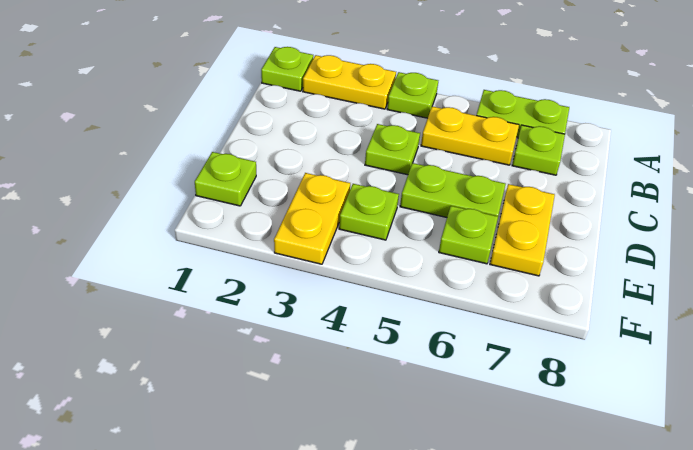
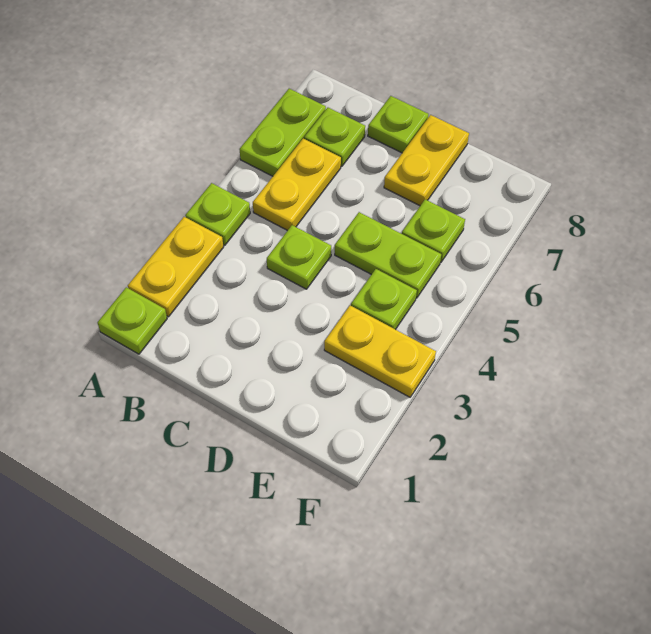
lime 1x2 plate [400,163,506,217] -> lime 1x2 plate turned to [335,212,441,298]
yellow 1x2 plate [490,184,555,276] -> yellow 1x2 plate turned to [384,115,469,206]
lime 1x1 plate [195,152,256,206] -> lime 1x1 plate moved to [368,96,429,153]

